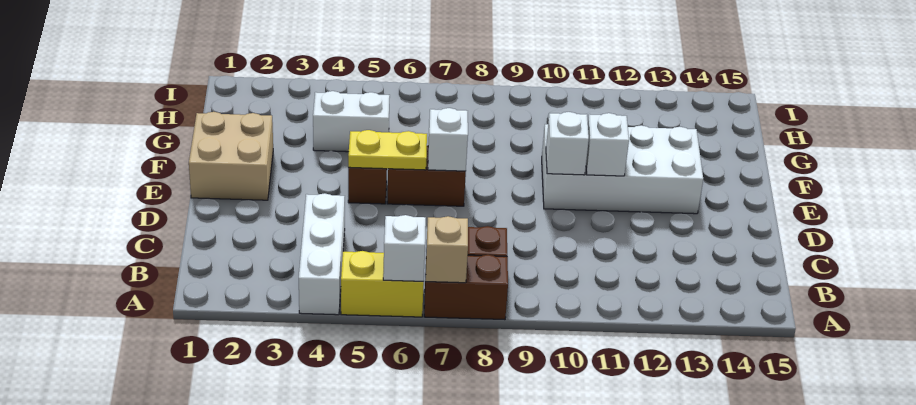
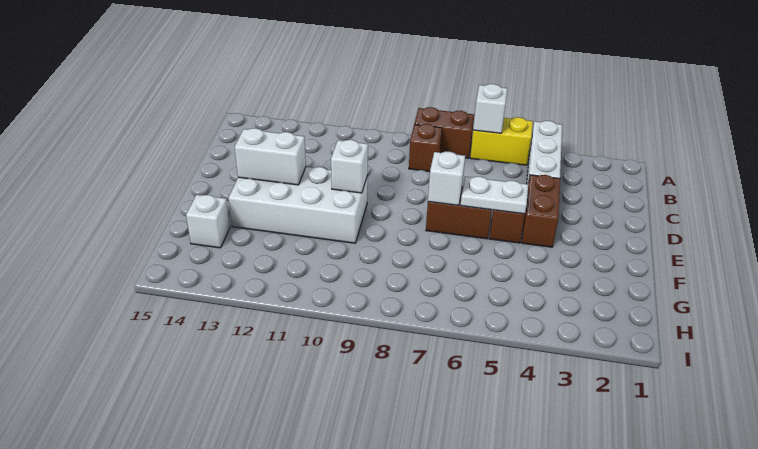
tan 1x1 brick [426,216,468,283] -> none
none -> brown 1x2 brick [522,175,560,247]
tan 2x2 brick [189,112,273,200] -> none
yellow 1x2 plate [348,130,427,170] -> white 1x2 plate [461,176,528,214]
white 1x1 brick [586,113,629,176] -> white 1x1 brick moved to [186,195,230,248]
white 1x2 brick [313,91,390,152] -> white 1x2 brick moved to [235,128,306,185]

